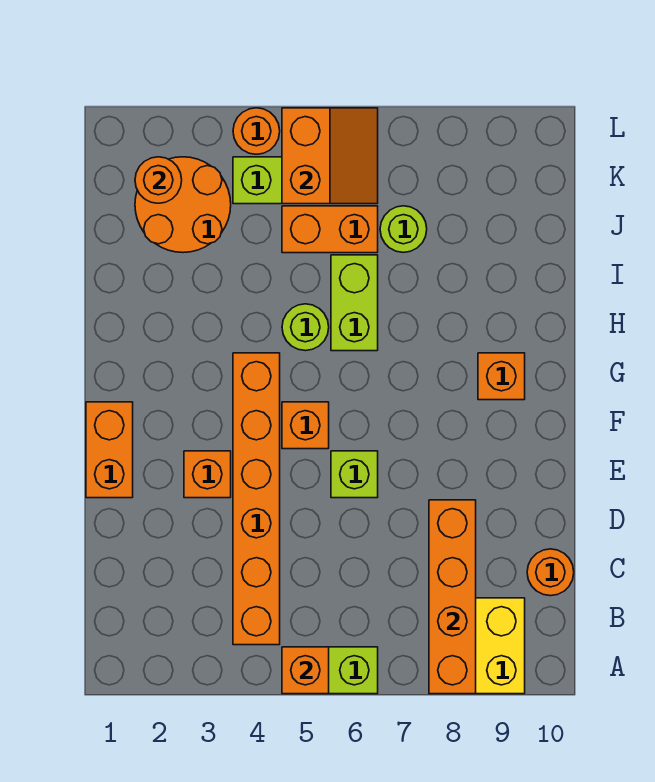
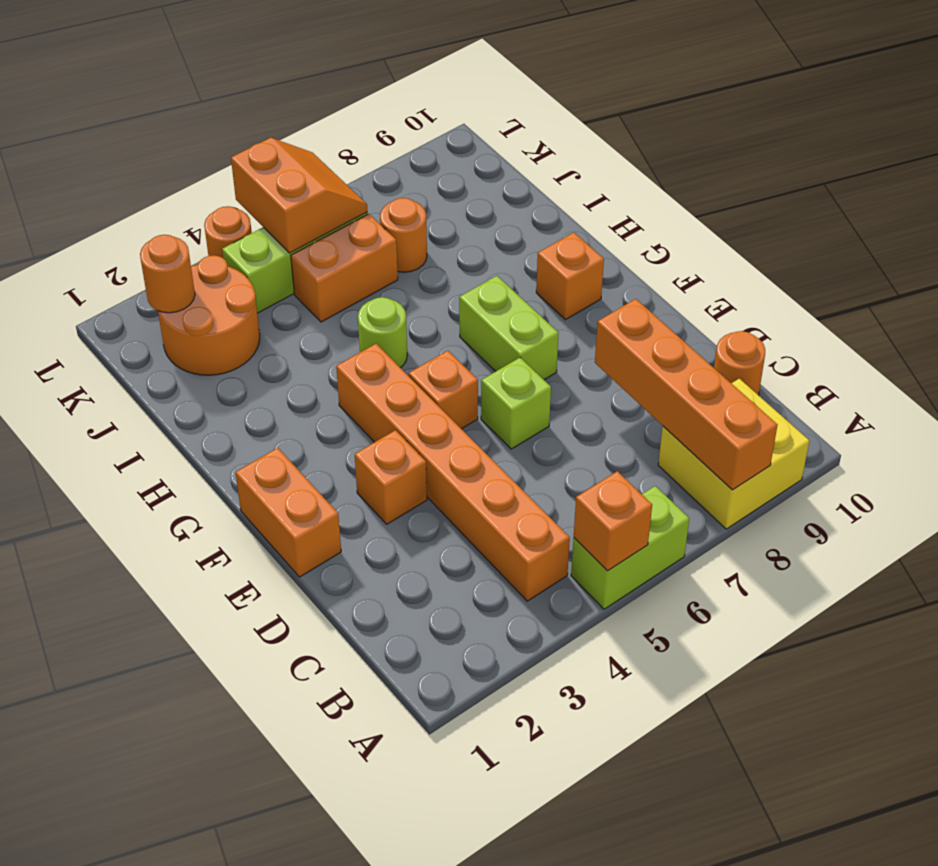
lime 1x2 brick [331,255,378,351] -> lime 1x2 brick moved to [459,276,558,380]
lime 1x1 round brick [380,206,427,252] -> orange 1x1 round brick [380,198,427,272]

